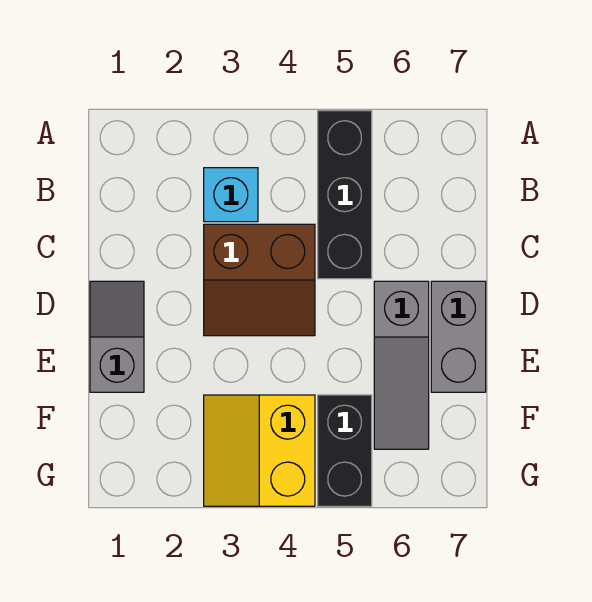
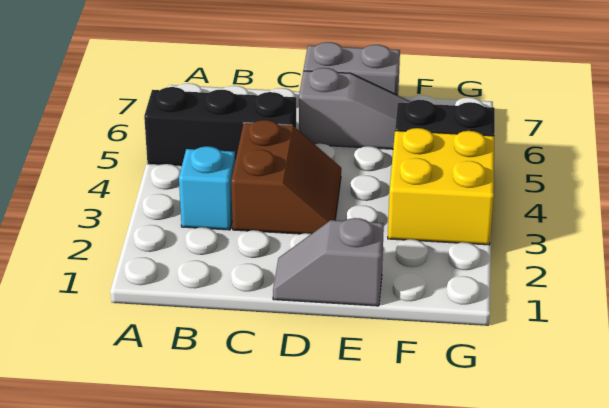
yellow 2x2 slope [204,395,315,506] -> yellow 2x2 brick [388,128,494,245]

